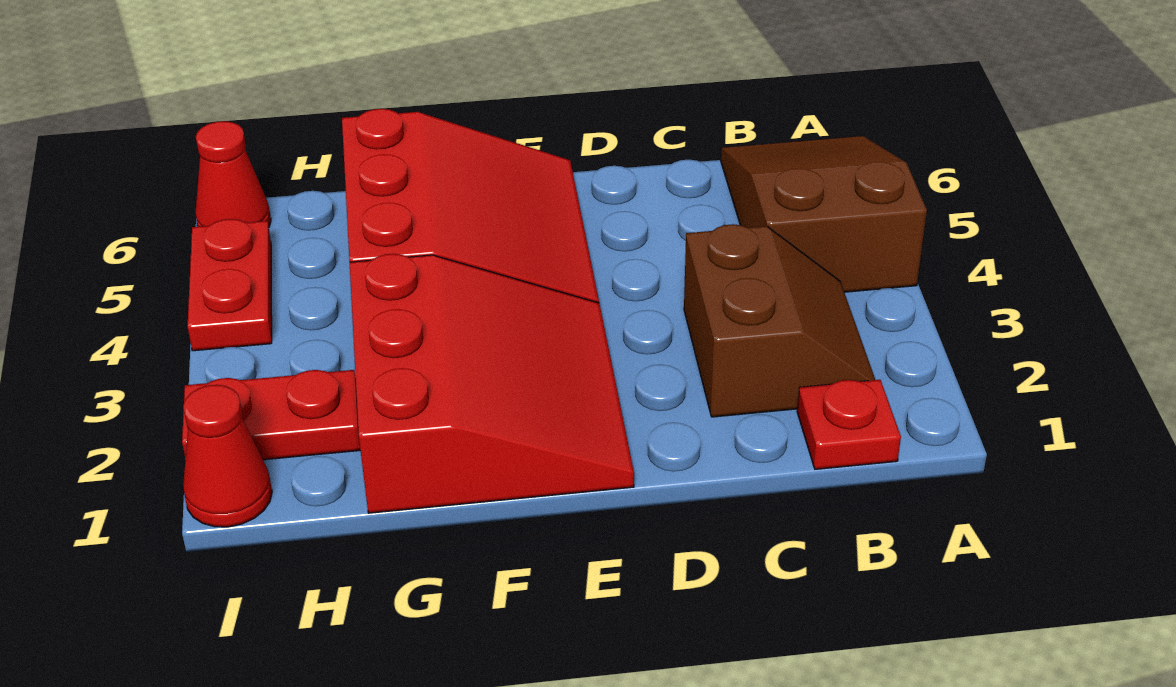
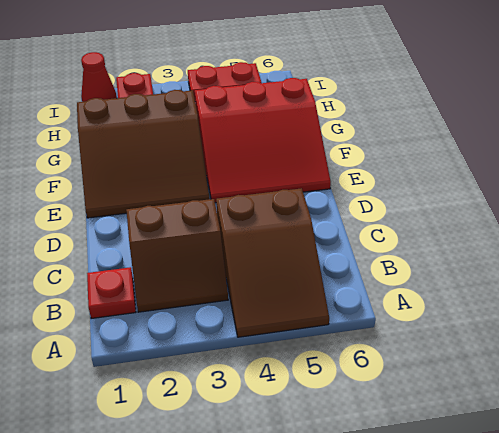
brown 2x3 slope [721,136,927,292] -> brown 2x3 slope turned to [216,188,329,337]
red 3x3 slope [350,254,634,513] -> brown 3x3 slope [77,90,210,218]
red 1x1 cone [195,121,271,227] -> none

